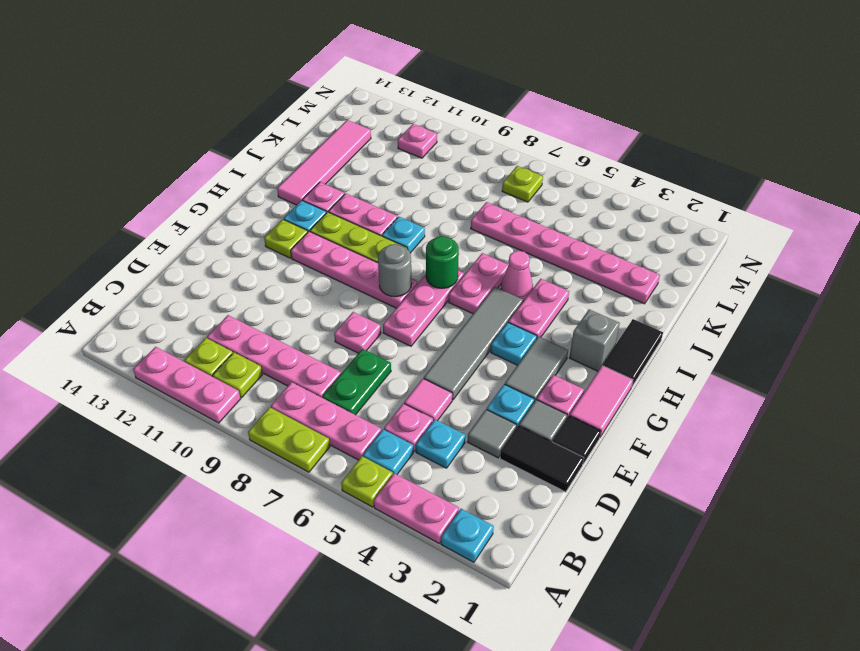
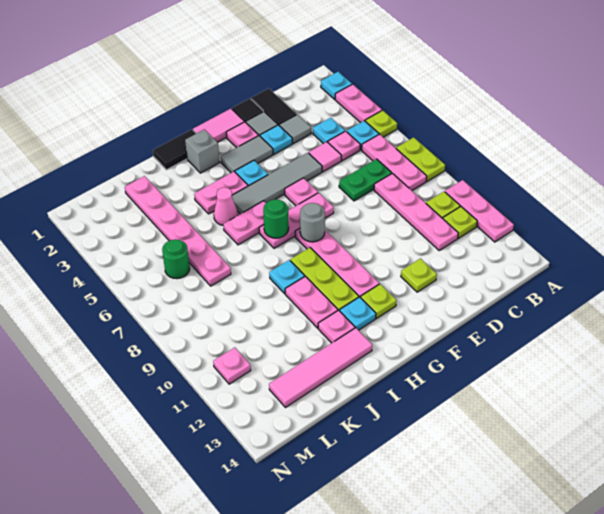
pink 1x1 plate [334,312,381,353] -> pink 1x1 plate moved to [285,178,318,206]
none -> green 1x1 round brick [162,239,190,279]
lime 1x1 plate [502,166,543,202] -> lime 1x1 plate moved to [401,258,437,292]

